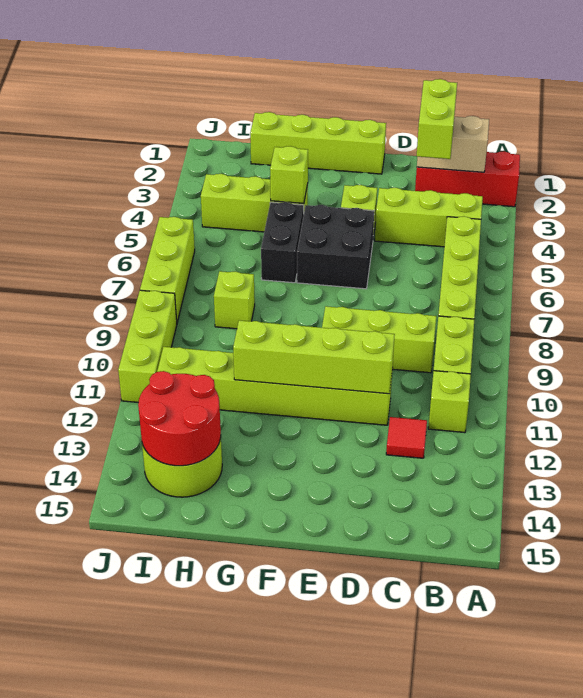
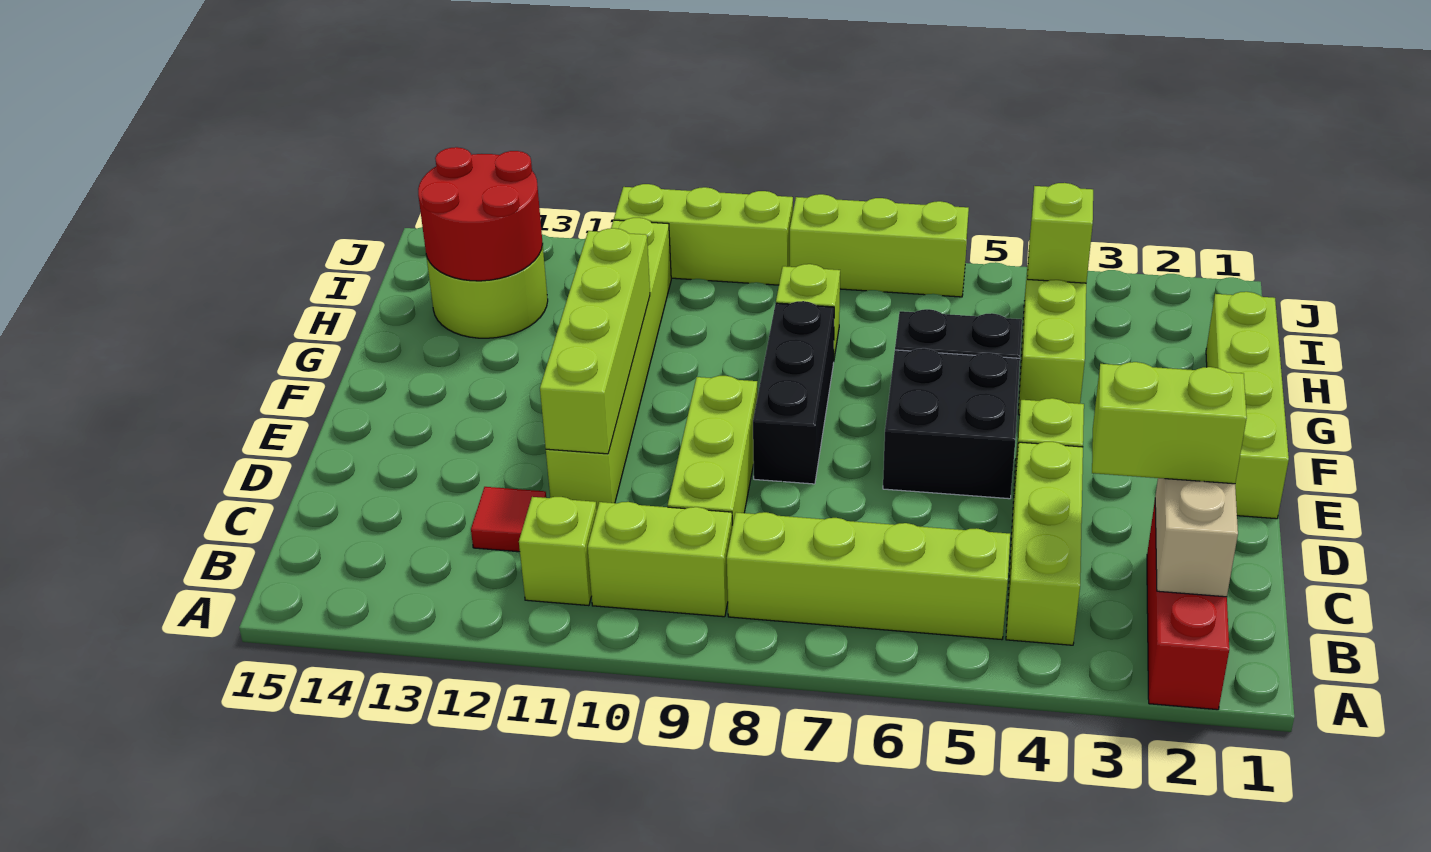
none -> black 1x3 brick [753,301,834,484]
lime 1x1 brick [270,146,308,204] -> lime 1x1 brick moved to [1027,183,1093,283]

